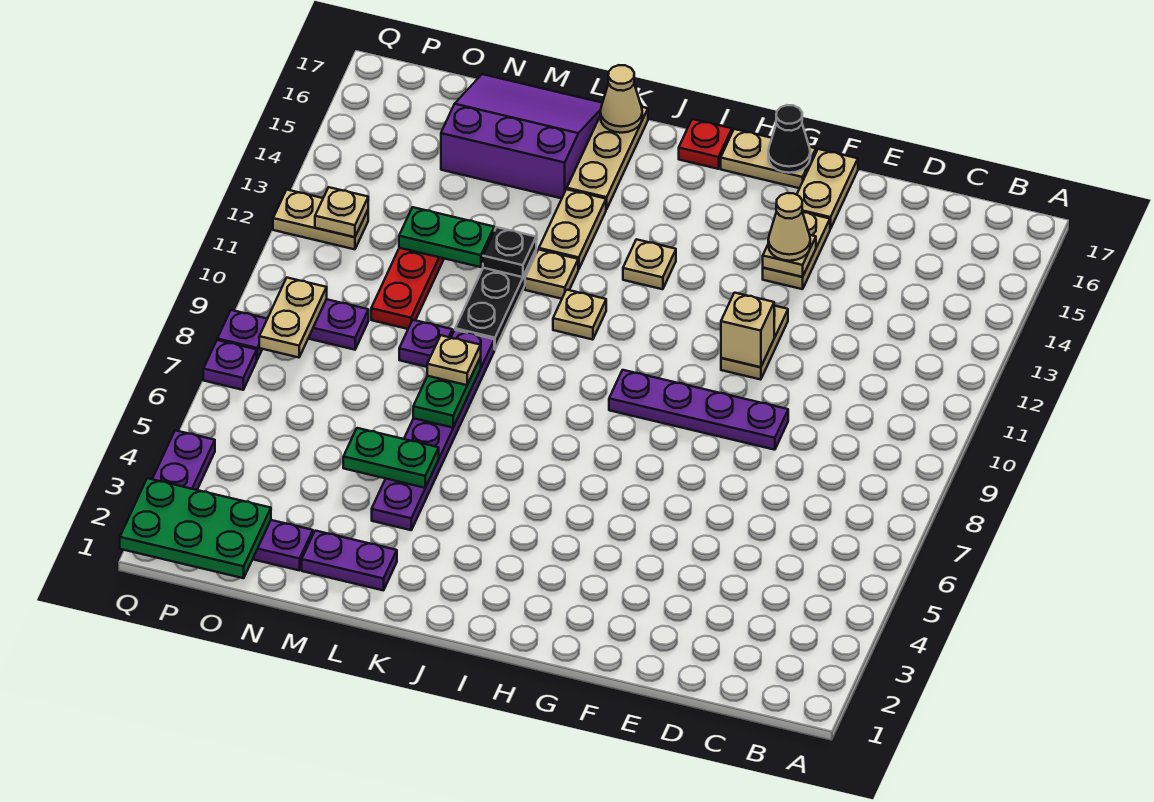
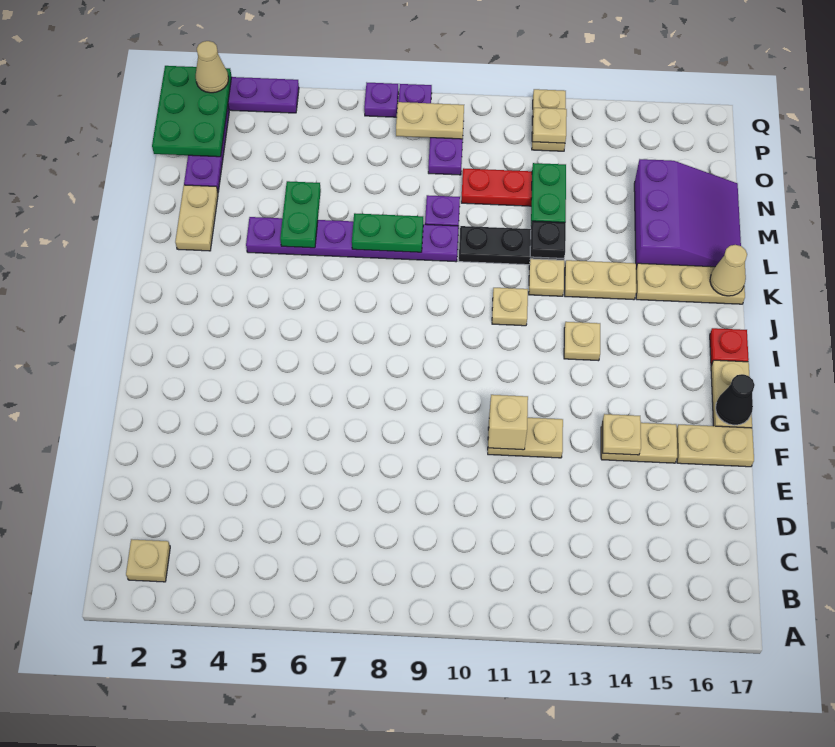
purple 1x4 plate [609,370,788,450] -> none
tan 1x1 cone [768,193,810,261] -> tan 1x1 cone moved to [196,41,228,93]
purple 1x2 plate [302,531,397,590] -> tan 1x2 plate [175,185,218,251]
tan 1x1 plate [427,335,481,385] -> tan 1x1 plate moved to [126,539,170,582]

